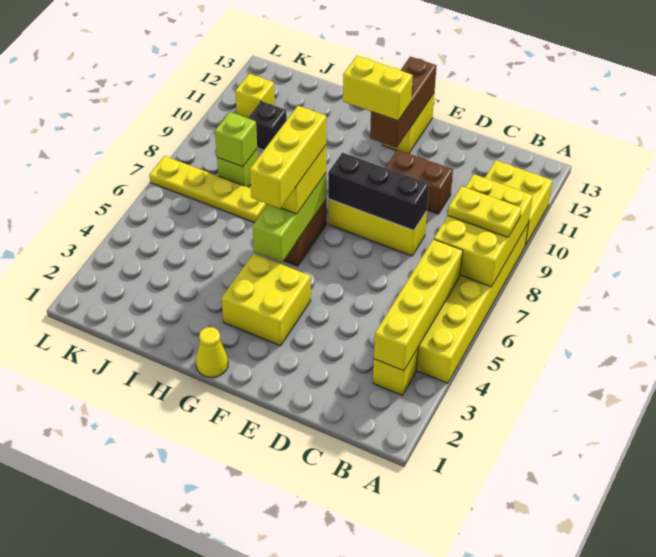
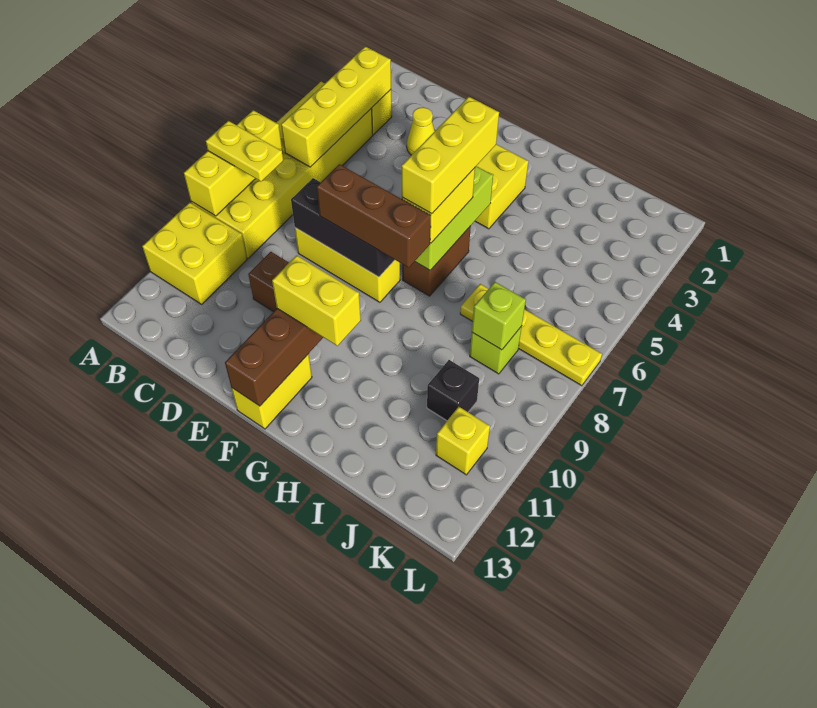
yellow 2x3 brick [434,174,533,287] -> yellow 1x3 brick [184,110,283,216]
none -> brown 1x3 brick [317,164,431,267]
yellow 1x1 cone [196,327,228,377] -> yellow 1x1 cone moved to [407,107,435,155]

